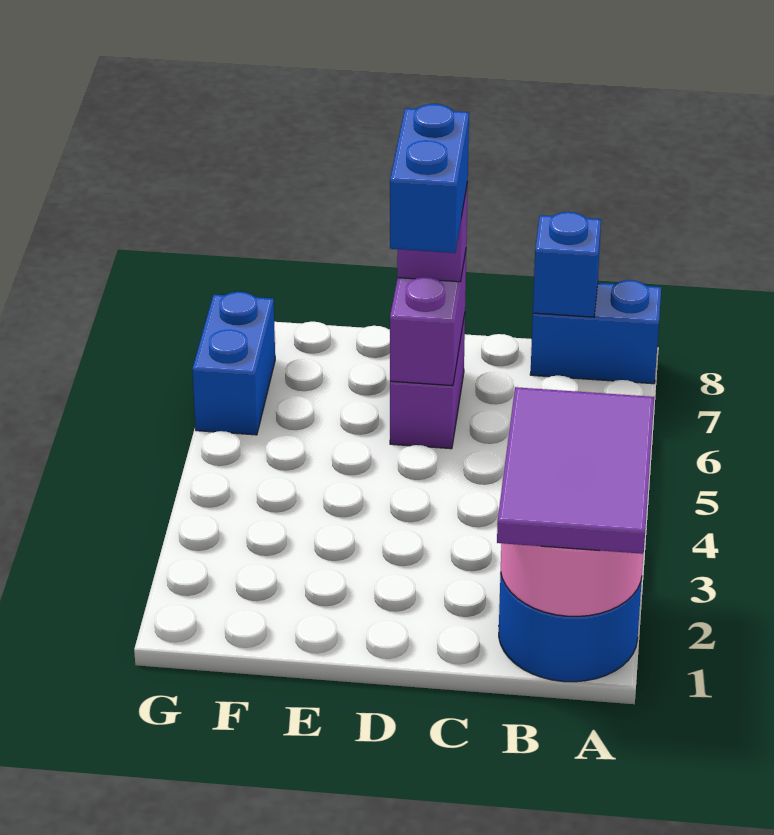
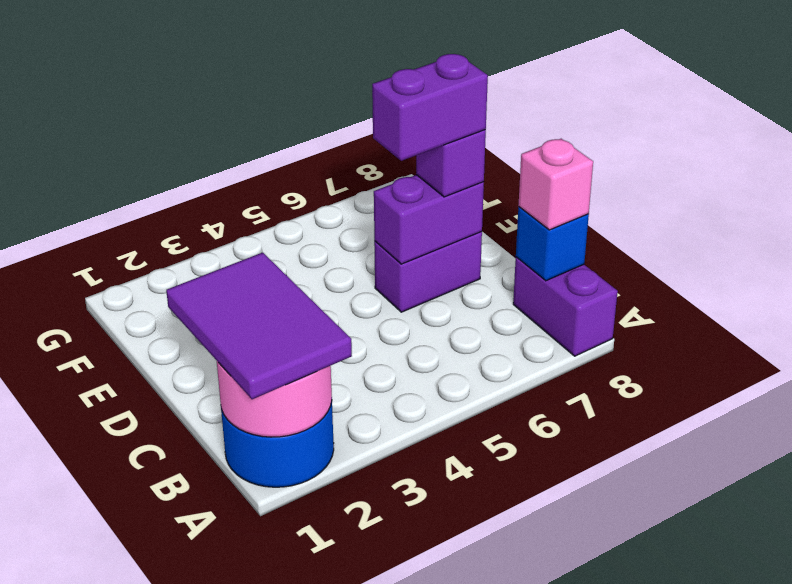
purple 2x3 tile [497,387,654,554] -> purple 2x3 tile turned to [166,252,352,399]
blue 1x2 brick [530,280,661,384] -> purple 1x2 brick [513,257,618,356]
none -> pink 1x1 brick [518,139,593,230]
blue 1x2 brick [390,104,469,253] -> purple 1x2 brick [372,54,488,161]
blue 1x2 brick [192,292,275,435] -> none

